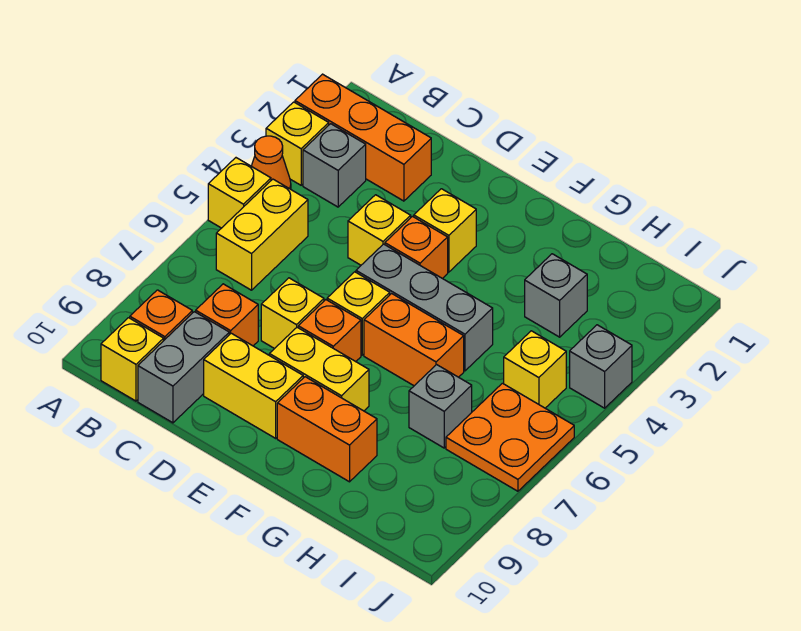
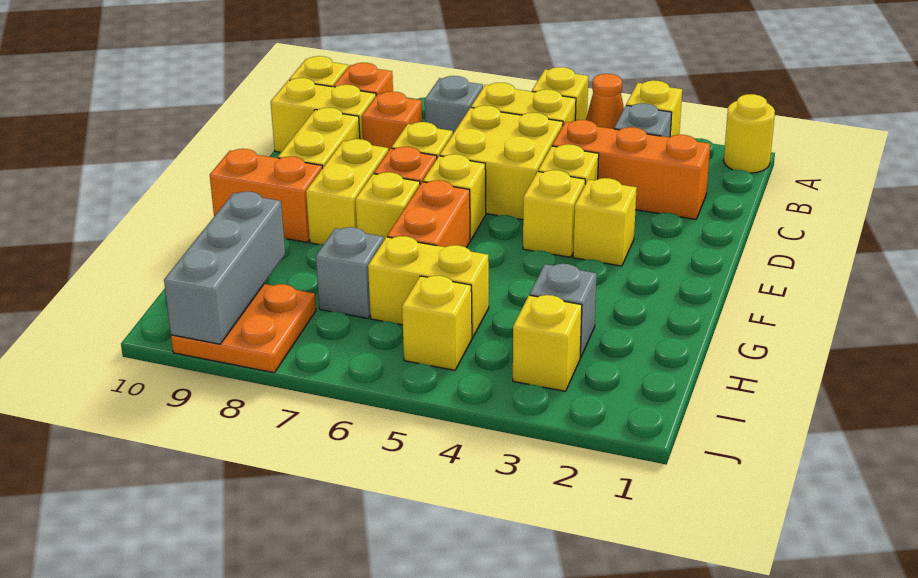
none -> yellow 1x1 round brick [724,94,775,173]
orange 1x3 brick [295,74,431,201] -> orange 1x3 brick turned to [552,120,710,219]
none -> yellow 2x2 brick [440,105,563,220]
grey 1x2 brick [138,312,229,423] -> yellow 1x2 brick [271,78,376,152]
orange 1x1 brick [385,216,448,279] -> yellow 1x1 brick [523,170,585,257]
grey 1x3 brick [356,244,493,371] -> grey 1x3 brick moved to [164,192,285,344]
none -> yellow 1x1 brick [355,172,420,240]
orange 1x2 brick [277,377,377,482] -> orange 1x2 brick turned to [210,149,322,242]
none -> yellow 1x2 brick [368,236,489,338]
none -> yellow 1x1 brick [513,295,582,391]
orange 2x2 plate [446,383,574,491] -> orange 2x2 plate moved to [171,284,316,373]
grey 1x1 brick [570,325,632,408] -> grey 1x1 brick moved to [425,76,483,133]

